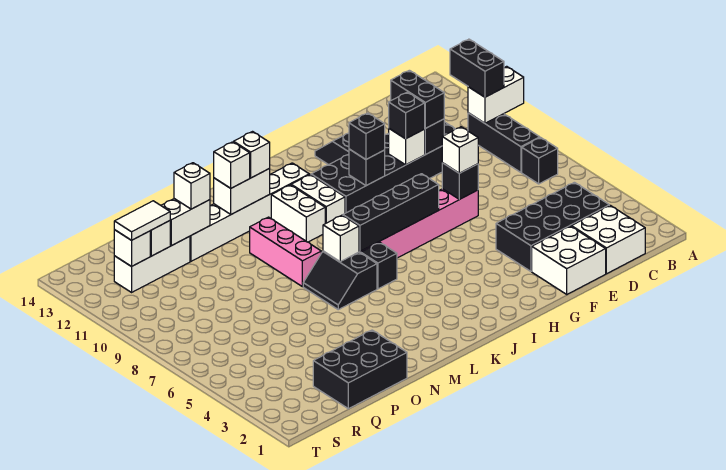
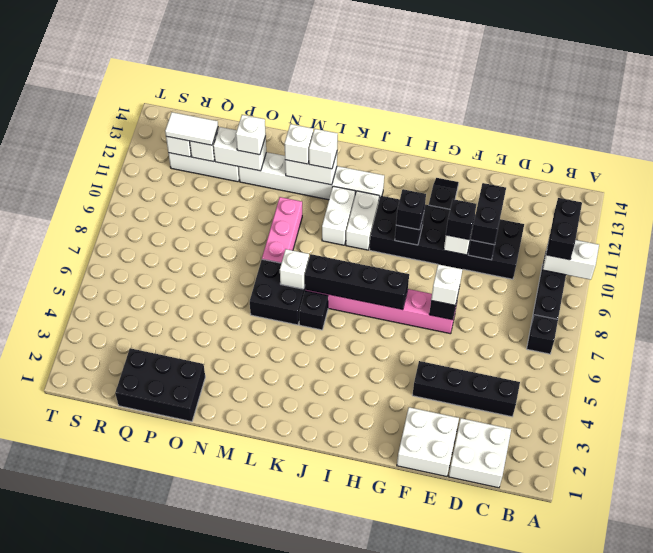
black 2x4 brick [496,182,609,271] -> black 1x4 brick [412,361,520,417]
black 2x2 slope [303,251,377,310] -> black 2x2 brick [250,259,305,325]

